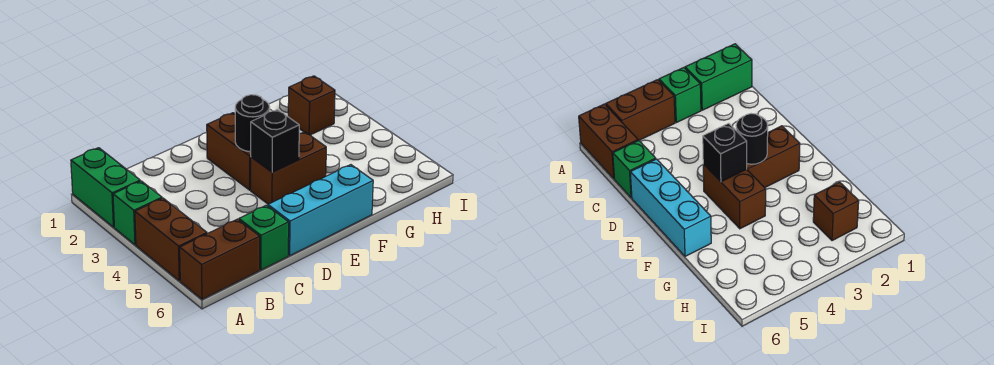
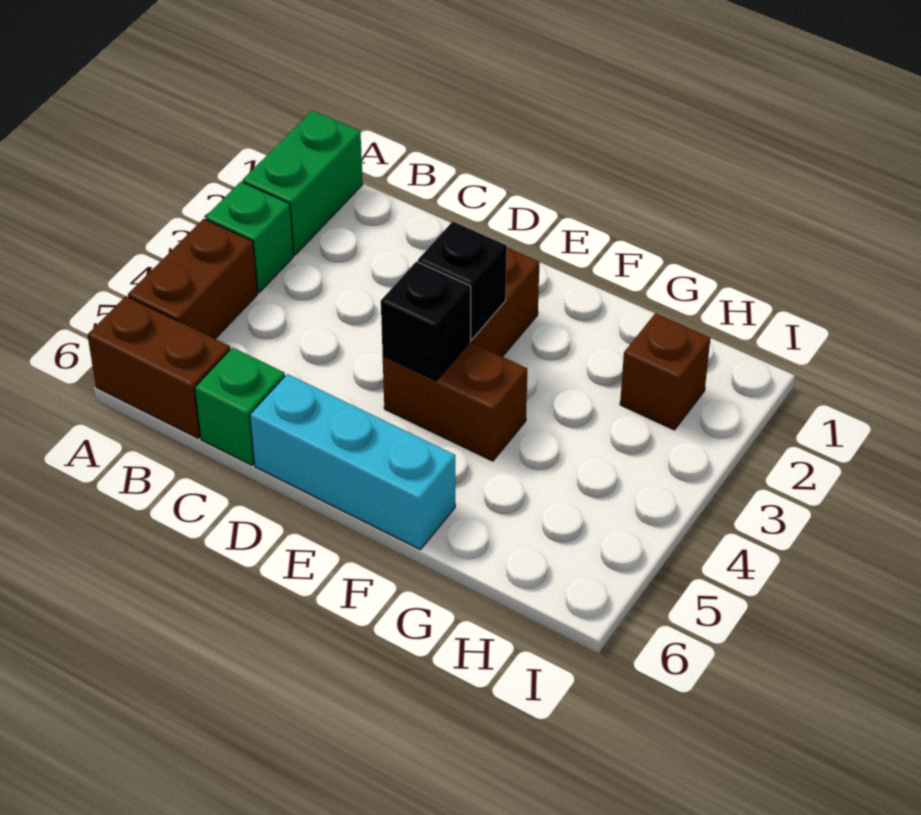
black 1x1 round brick [235,95,269,152] -> black 1x1 brick [418,221,507,339]

